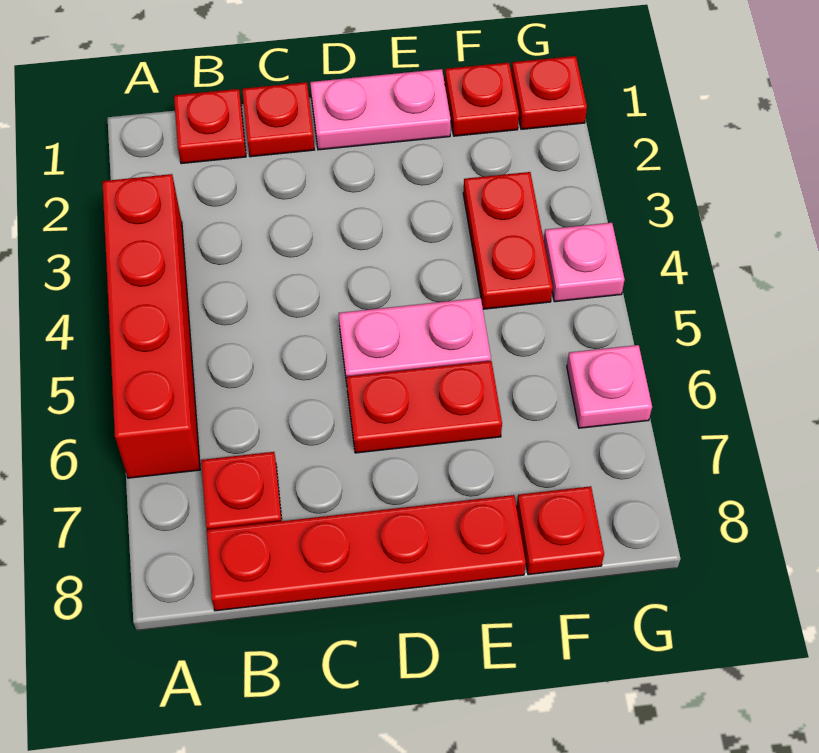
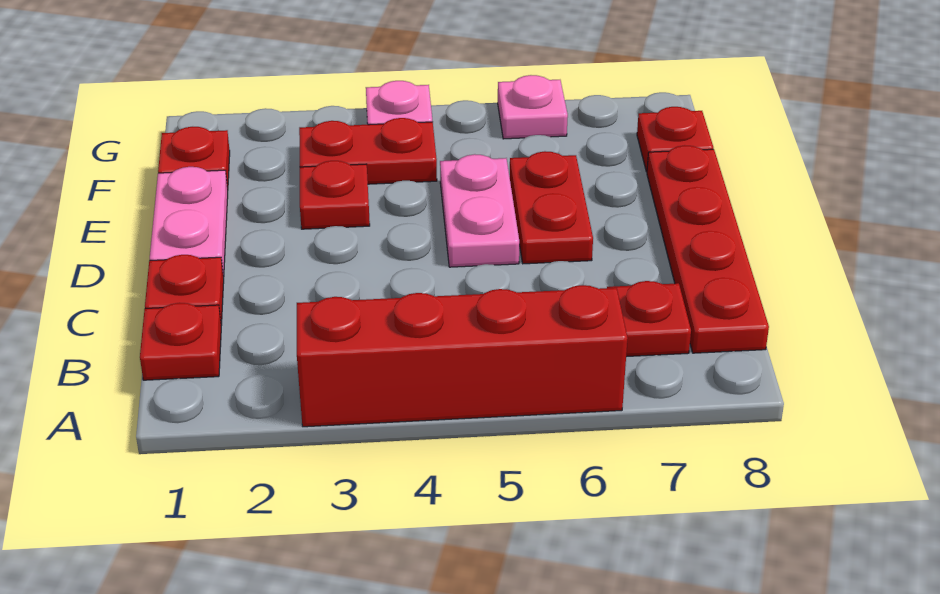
red 1x1 plate [512,56,587,129] -> red 1x1 plate moved to [300,161,370,229]

